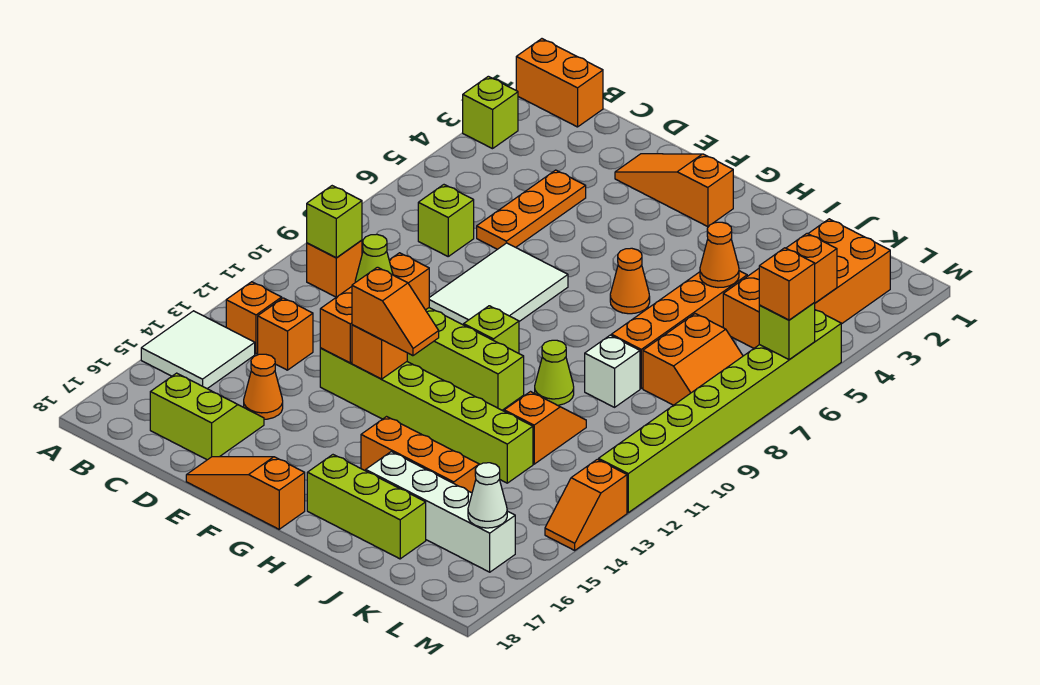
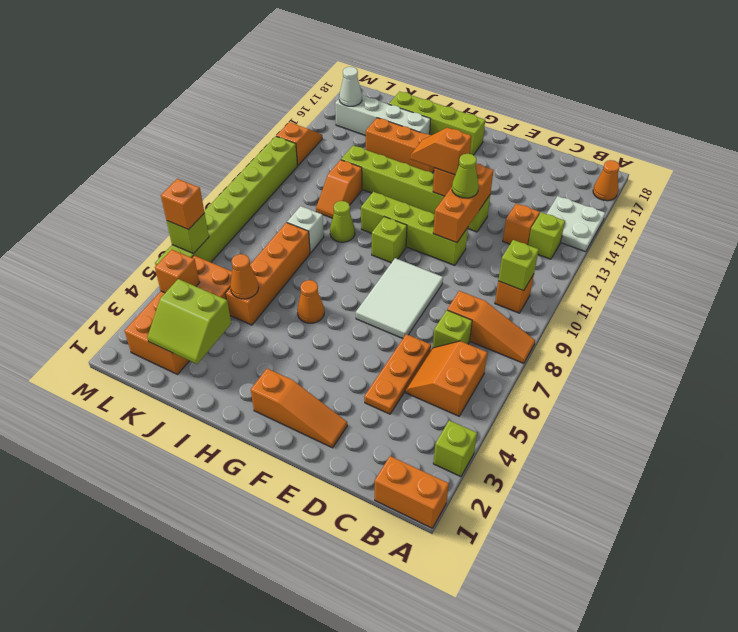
white 2x2 tile [141,311,255,389] -> white 2x2 plate [547,196,605,252]
orange 1x1 brick [226,282,282,354] -> lime 1x1 brick [528,212,565,259]
lime 2x2 slope [150,373,264,460] -> lime 2x2 slope moved to [147,279,231,364]
orange 1x1 cone [244,354,283,419] -> orange 1x1 cone moved to [593,160,620,201]
orange 1x3 slope [186,457,305,529] -> orange 1x3 slope moved to [447,291,535,364]
lime 1x3 brick [307,455,426,559] -> lime 1x4 brick [389,92,485,155]
orange 2x2 slope [643,314,743,405] -> orange 2x2 slope moved to [406,341,487,416]

